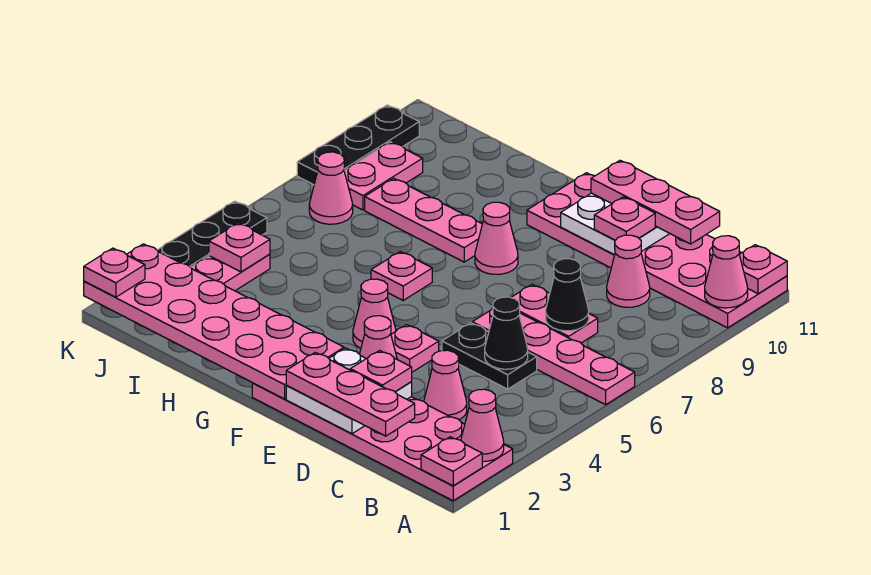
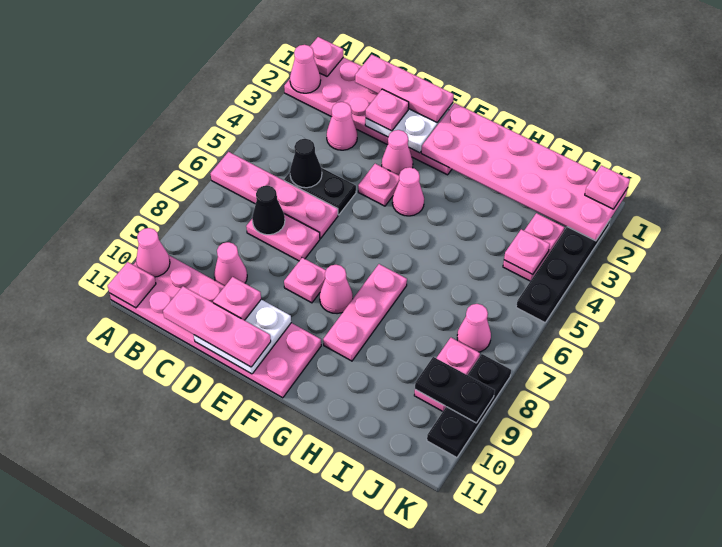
pink 1x1 plate [371,252,432,300] -> pink 1x1 plate moved to [284,258,326,303]
pink 1x3 plate [365,178,482,262] -> pink 1x3 plate turned to [323,264,407,361]
none -> black 1x2 plate [415,357,495,423]

